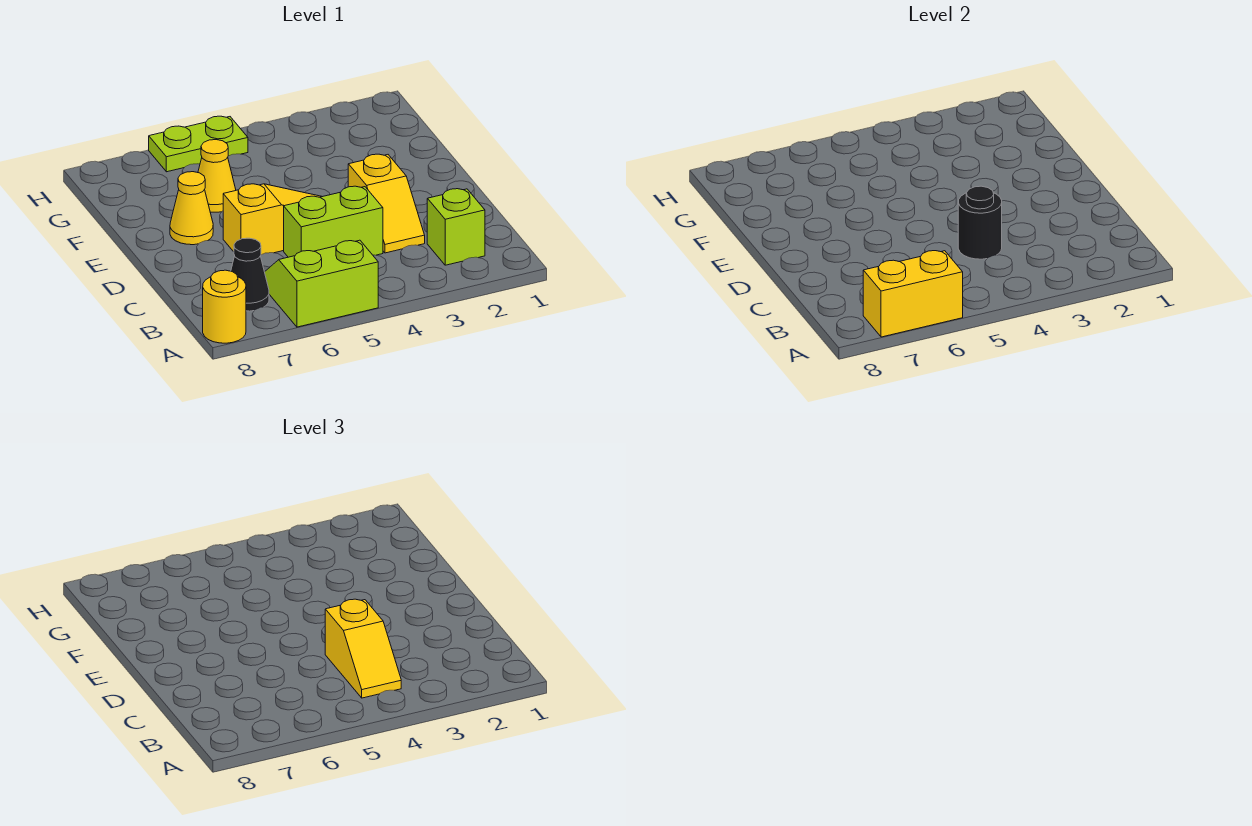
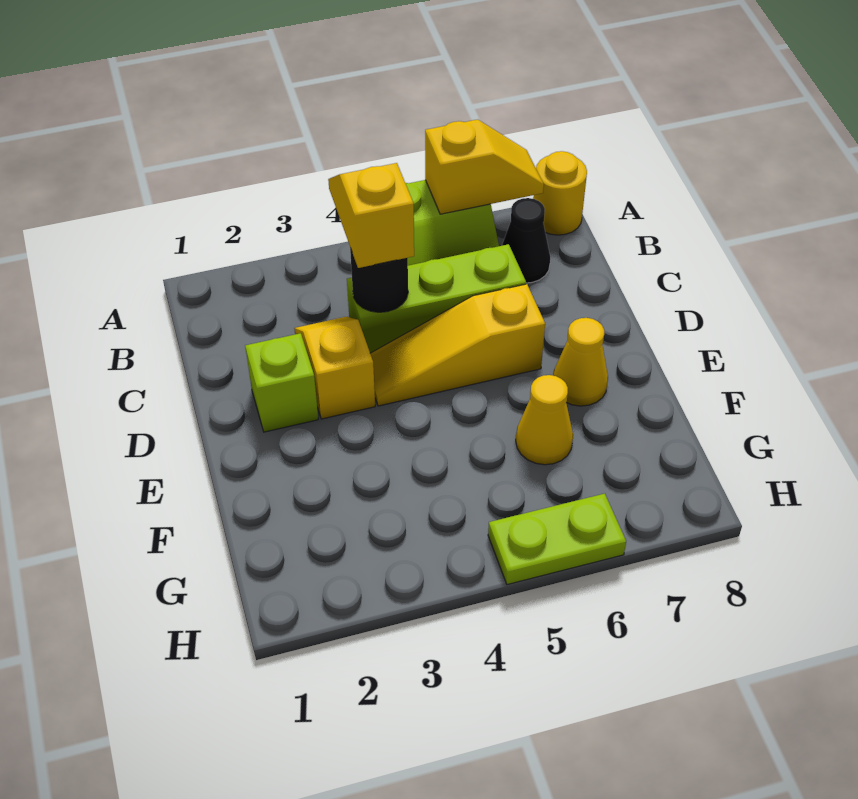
yellow 1x2 brick [863,251,963,337] -> yellow 1x2 slope [425,119,544,214]
lime 1x1 brick [427,189,485,265] -> lime 1x1 brick moved to [245,333,318,432]
lime 1x2 brick [284,186,383,257] -> lime 1x3 brick [347,244,526,353]

